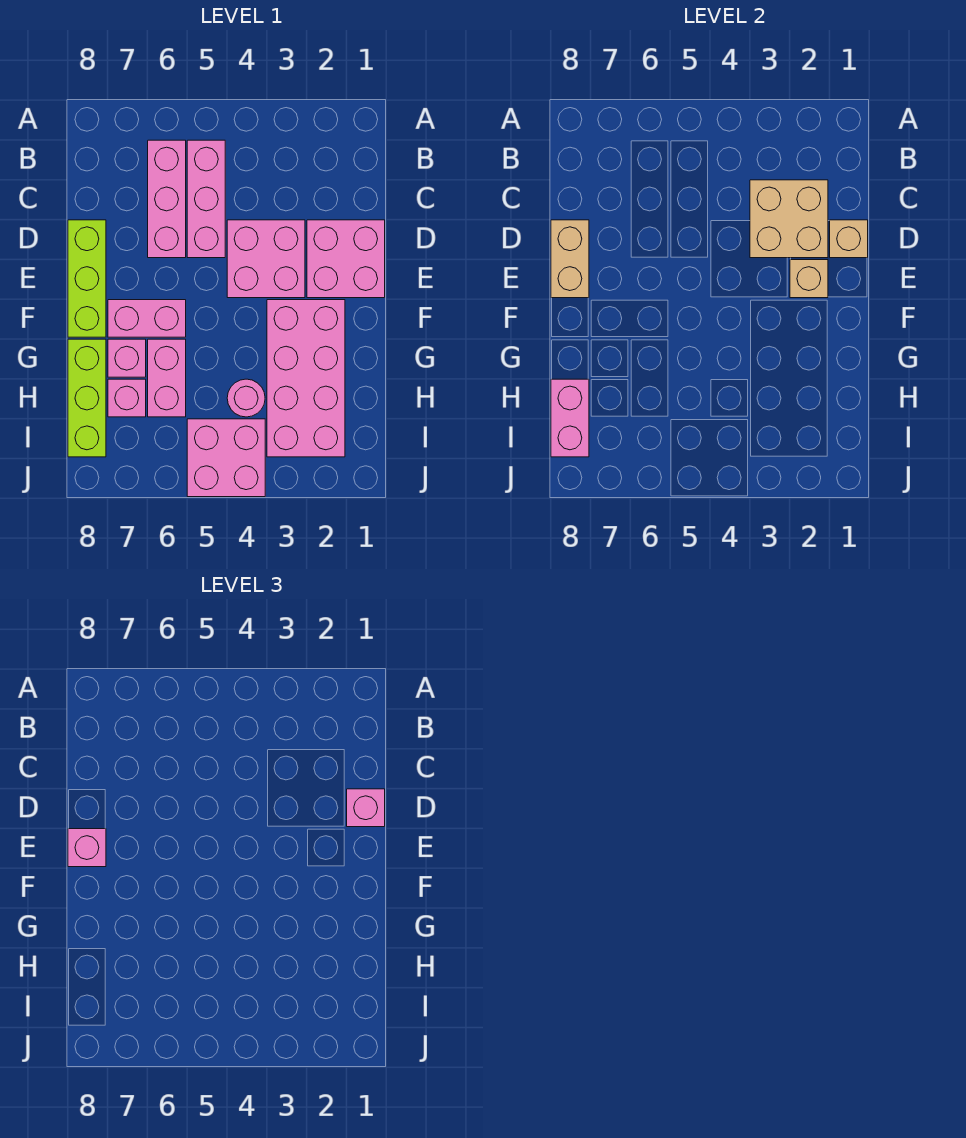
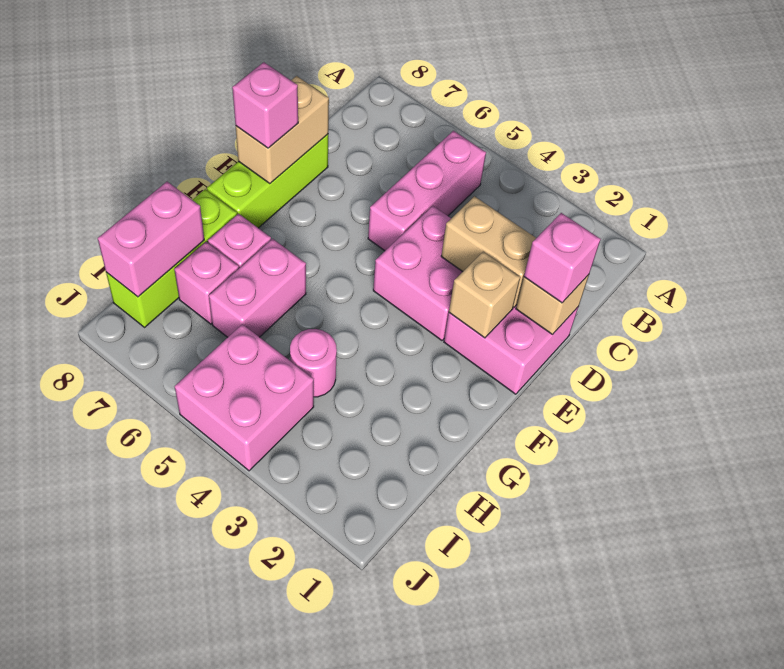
pink 1x3 brick [148,140,186,258] -> none
tan 2x2 brick [750,180,828,258] -> tan 1x2 brick [441,196,536,307]
pink 2x4 brick [267,300,345,457] -> none
pink 1x2 brick [108,300,186,337] -> none

